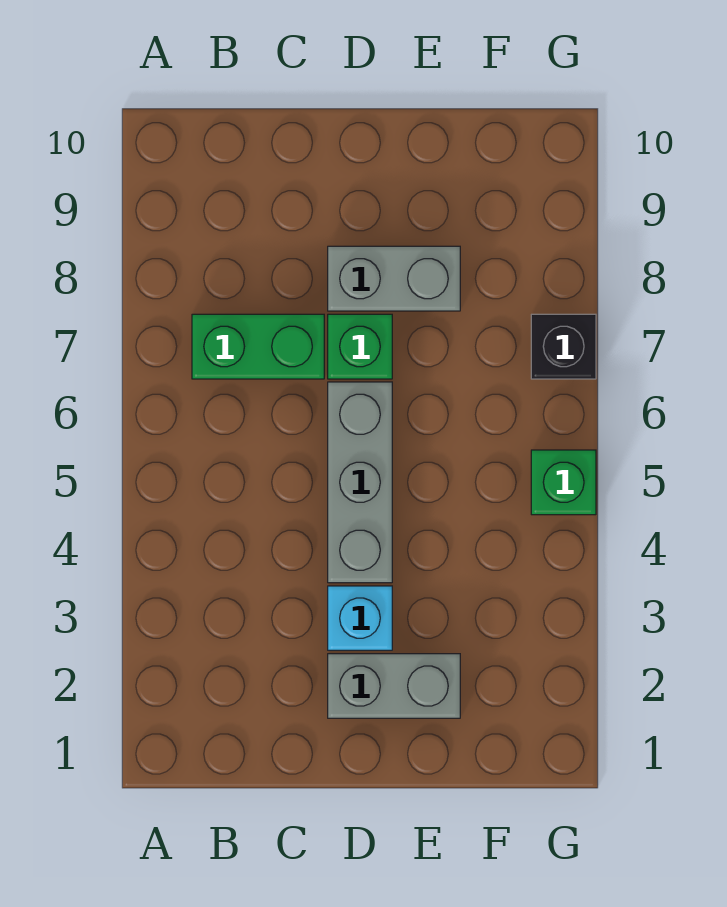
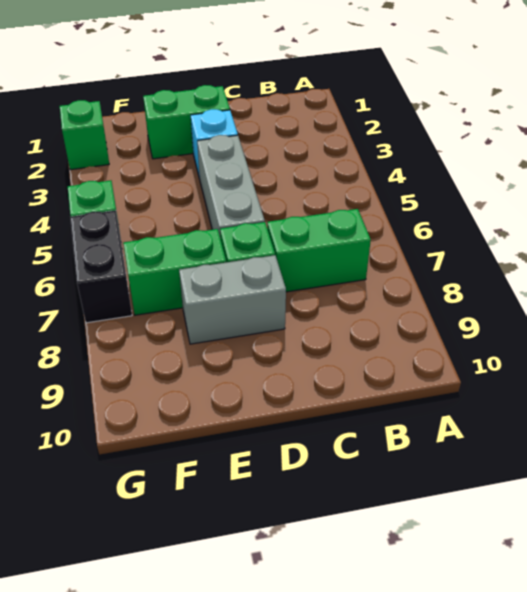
grey 1x2 brick [328,654,460,718] -> green 1x2 brick [143,85,230,159]
none -> green 1x2 brick [123,229,226,315]
none -> green 1x1 brick [60,100,109,170]
black 1x1 brick [531,314,596,379] -> black 1x2 brick [71,211,132,323]

